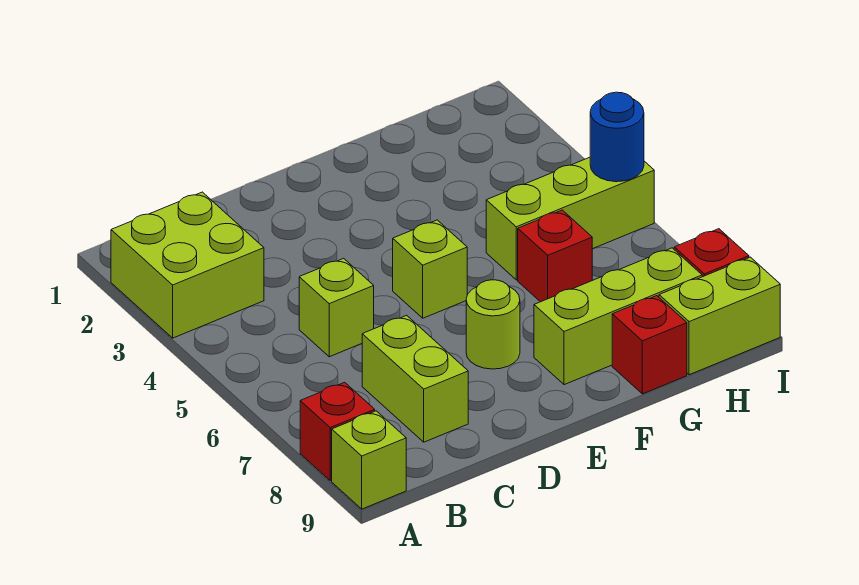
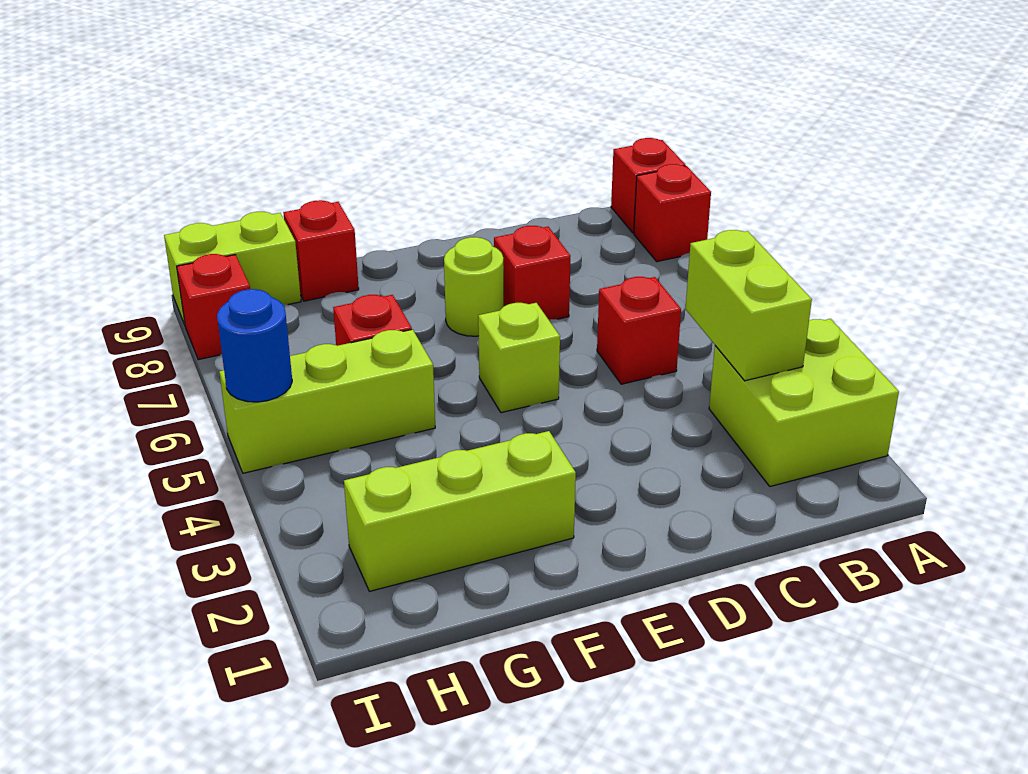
lime 1x1 brick [332,411,406,509] -> red 1x1 brick [611,138,685,233]
lime 1x1 brick [299,258,374,357] -> red 1x1 brick [597,277,681,384]
lime 1x2 brick [362,315,468,442] -> lime 1x2 brick moved to [685,230,812,381]
none -> red 1x1 brick [494,226,570,320]
lime 1x3 brick [534,248,702,385] -> lime 1x3 brick moved to [344,431,576,591]

